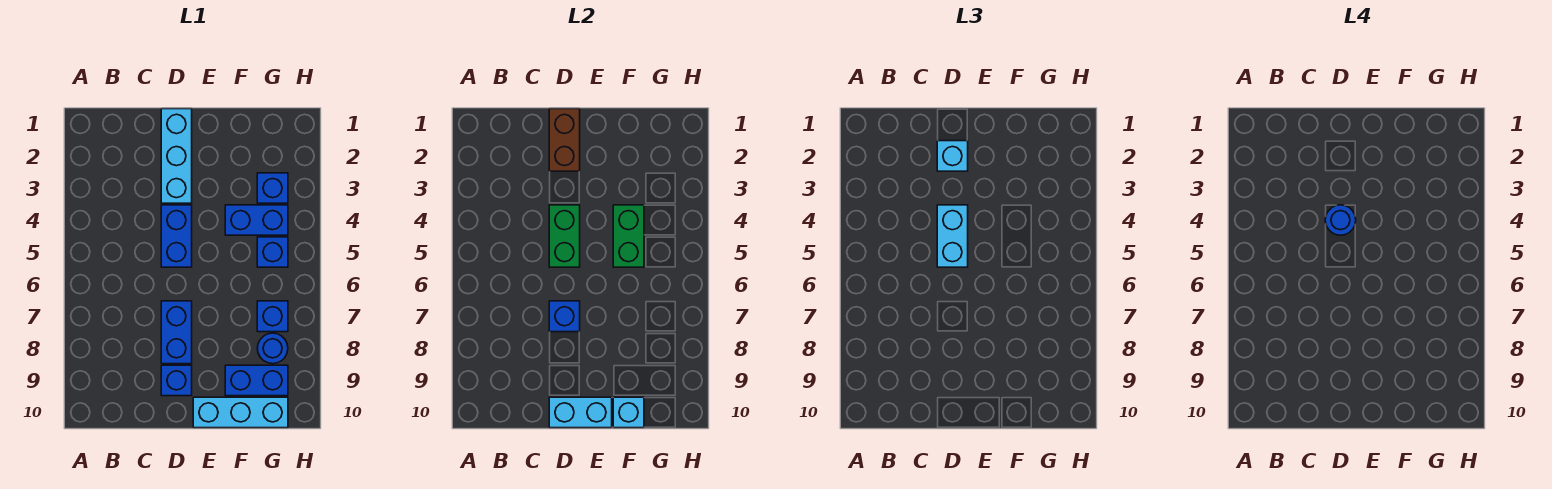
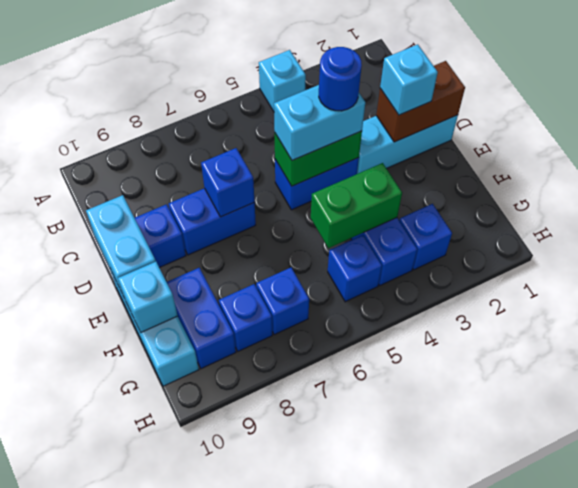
none -> cyan 1x1 brick [259,50,306,111]
blue 1x1 round brick [257,333,288,364] -> blue 1x1 brick [219,284,272,351]

